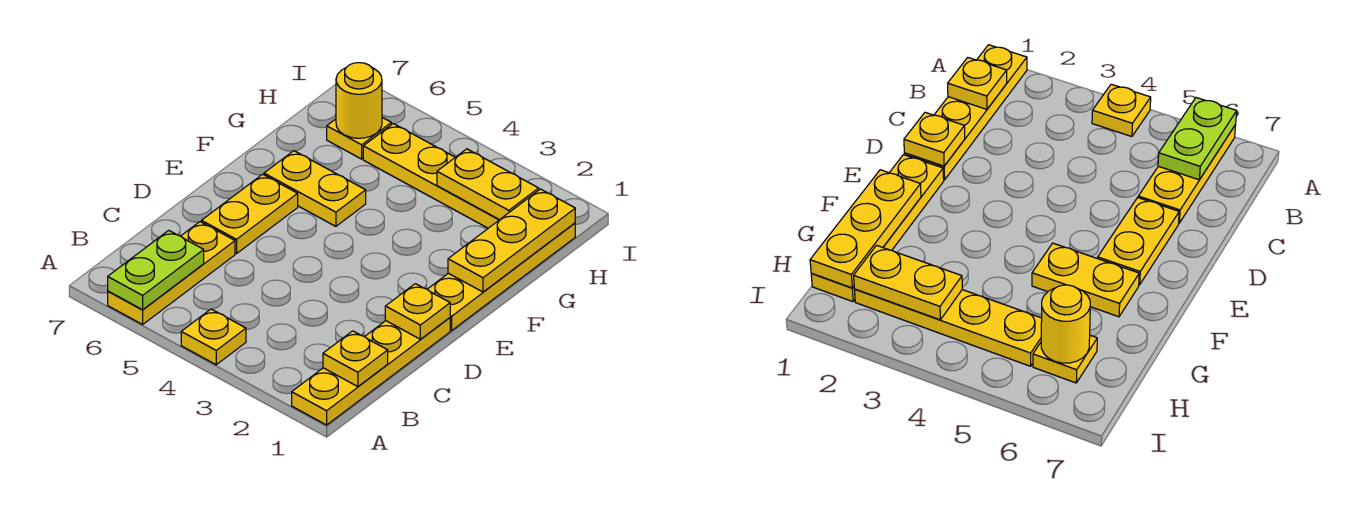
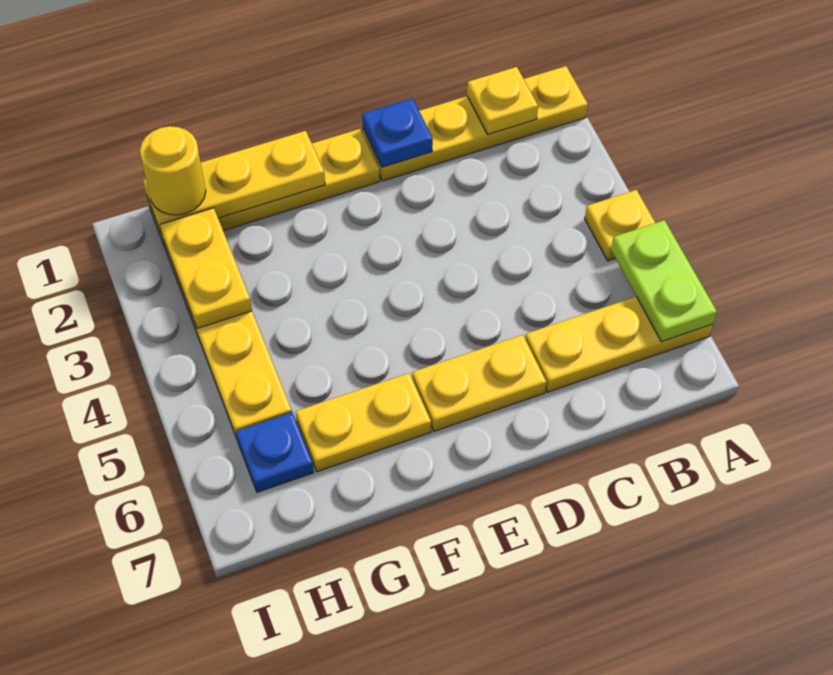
lime 1x2 plate [108,230,204,310] -> lime 1x2 plate turned to [611,220,717,342]
yellow 1x1 plate [385,284,450,339] -> blue 1x1 plate [362,98,433,167]
yellow 1x2 plate [264,151,366,226] -> yellow 1x2 plate turned to [296,373,431,472]
yellow 1x1 plate [327,118,391,159] -> blue 1x1 plate [236,412,314,492]
yellow 1x1 round brick [336,63,382,138] -> yellow 1x1 round brick moved to [140,126,206,215]

